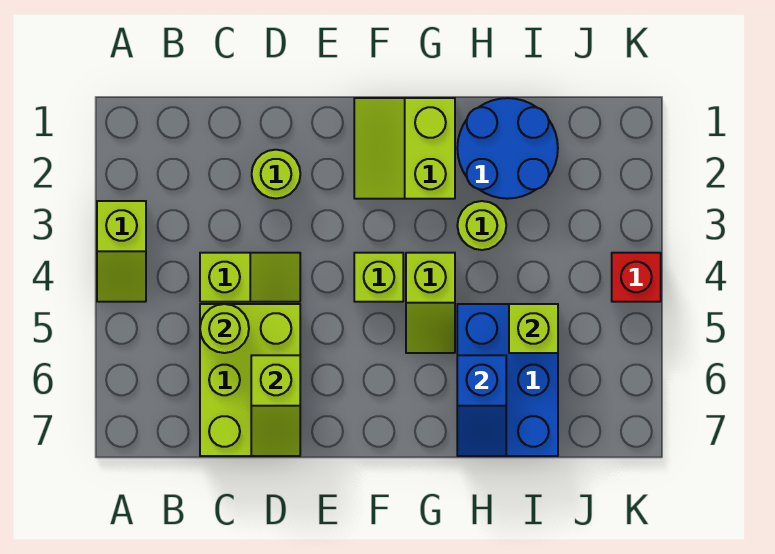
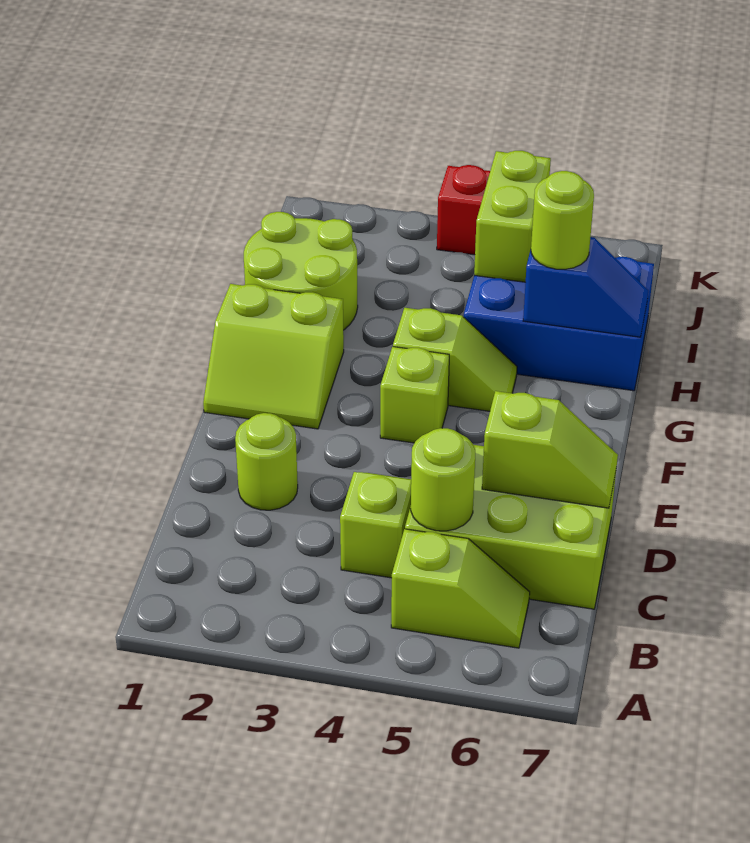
lime 1x2 slope [97,201,146,302] -> lime 1x2 slope moved to [391,529,530,648]
blue 2x2 round brick [457,98,558,199] -> lime 2x2 round brick [244,212,358,330]
lime 1x1 round brick [457,201,506,250] -> lime 1x1 round brick moved to [531,171,594,269]
lime 1x1 brick [509,304,558,353] -> lime 1x2 brick [474,151,551,282]

